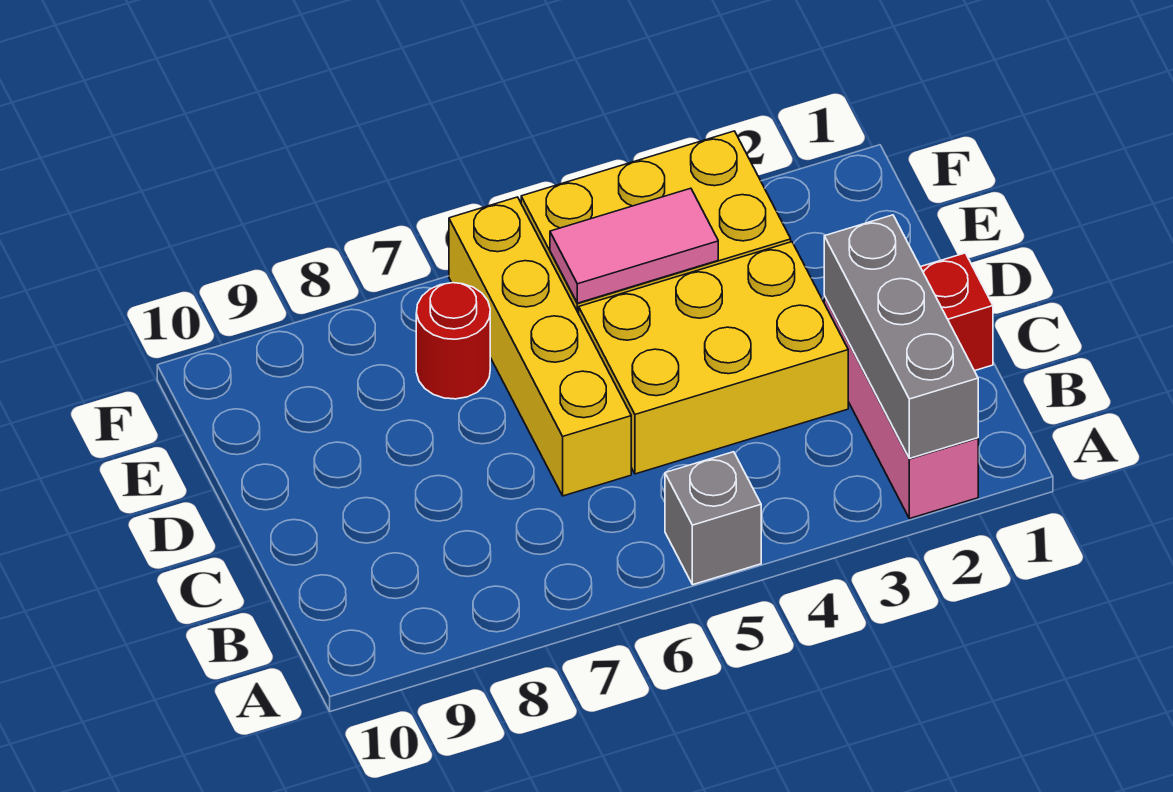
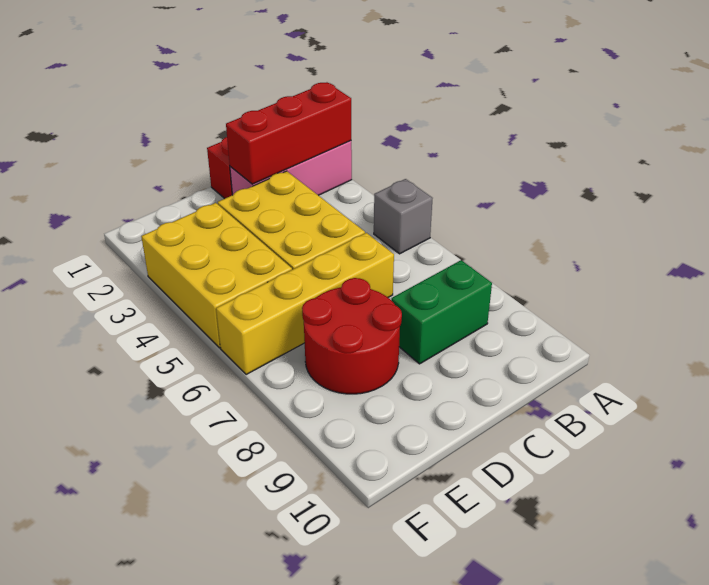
grey 1x3 brick [824,215,978,458] -> red 1x3 brick [226,82,351,184]
none -> green 1x2 brick [391,260,492,364]
pink 1x2 tile [550,188,718,303] -> none
red 1x1 round brick [416,283,490,399] -> red 2x2 round brick [302,278,402,394]

